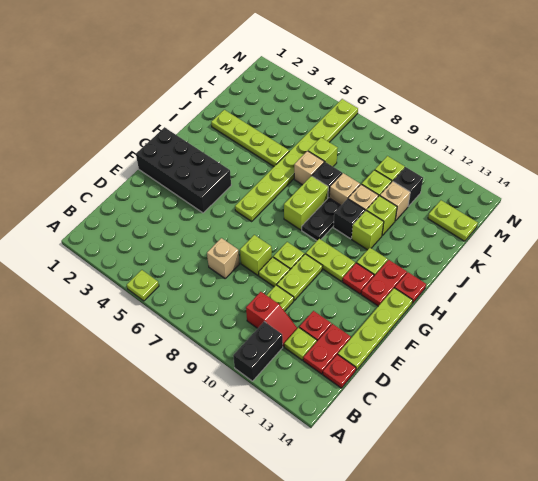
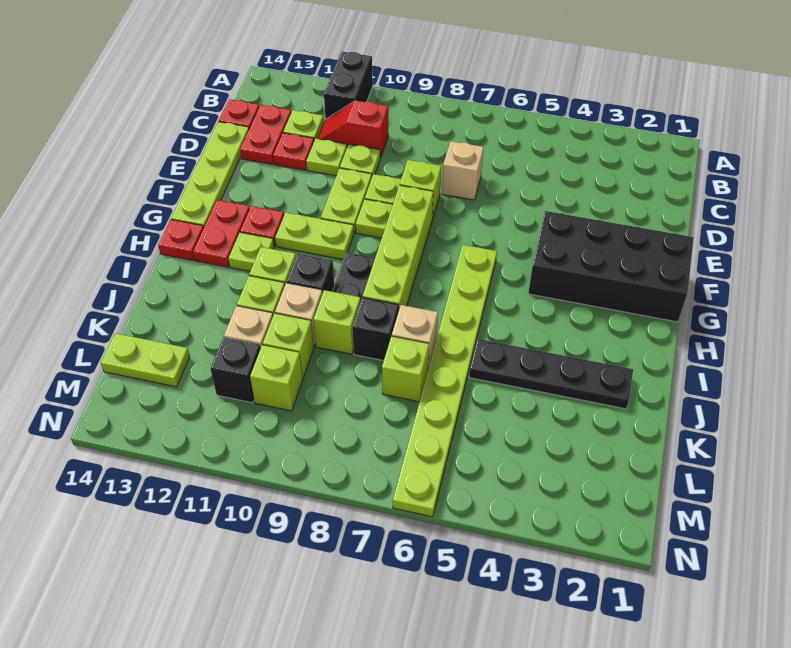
lime 1x1 plate [127,270,159,301] -> lime 1x1 plate moved to [306,139,347,176]
lime 1x2 brick [284,176,328,230] -> lime 1x4 brick [363,185,433,309]
lime 1x4 plate [211,110,289,166] -> black 1x4 plate [469,339,633,409]
tan 1x1 brick [329,173,360,205] -> lime 1x1 brick [314,290,361,354]

